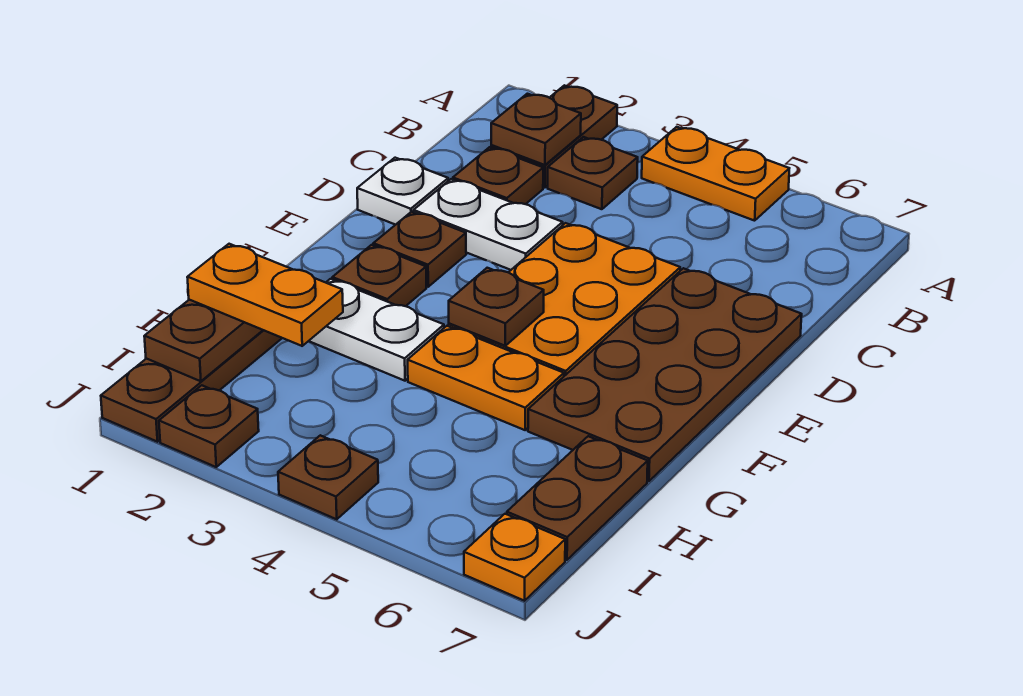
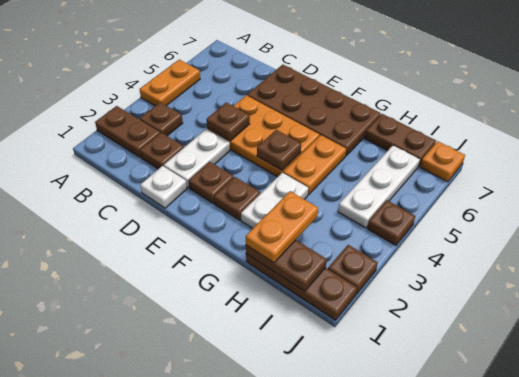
brown 1x1 plate [491,94,581,165] -> brown 1x1 plate moved to [207,102,250,141]
none -> white 1x3 plate [338,145,420,228]

